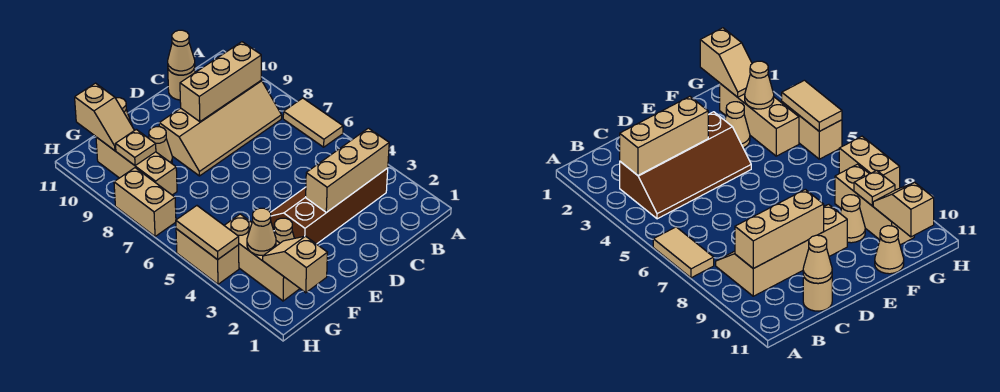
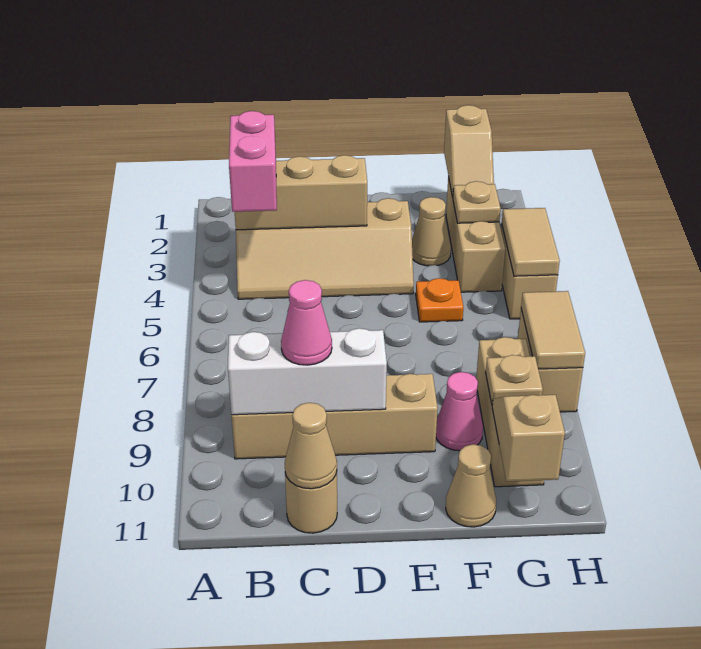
tan 1x2 tile [283,98,343,147] -> tan 1x2 tile moved to [521,291,585,369]
brown 2x4 slope [270,168,388,244] -> tan 2x4 slope [236,198,414,299]
none -> pink 1x2 brick [229,111,277,212]
tan 1x3 brick [180,42,261,122] -> white 1x3 brick [228,328,387,415]
none -> pink 1x1 cone [281,280,332,365]
none -> orange 1x1 plate [416,278,463,322]
tan 1x1 cone [149,127,172,163] -> pink 1x1 cone [436,372,483,451]
tan 1x1 cone [247,208,276,255] -> tan 1x1 plate [453,181,501,223]

